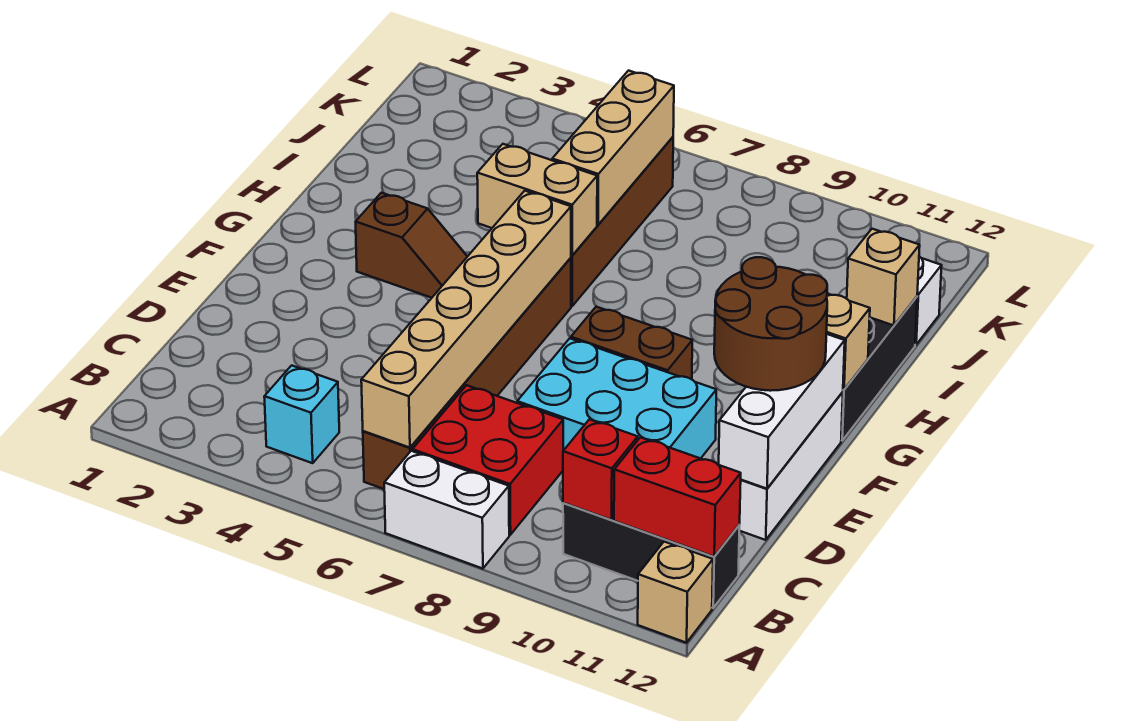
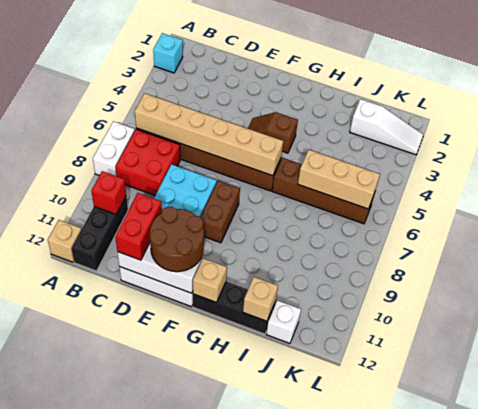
cyan 1x1 brick [264,365,339,463] -> cyan 1x1 brick moved to [153,33,183,73]
red 1x2 brick [614,437,741,557] -> red 1x2 brick moved to [115,193,162,260]
brown 1x2 slope [356,193,467,298] -> brown 1x2 slope turned to [248,112,298,153]
tan 1x2 brick [477,144,597,255] -> none
none -> white 1x3 slope [350,99,423,155]

